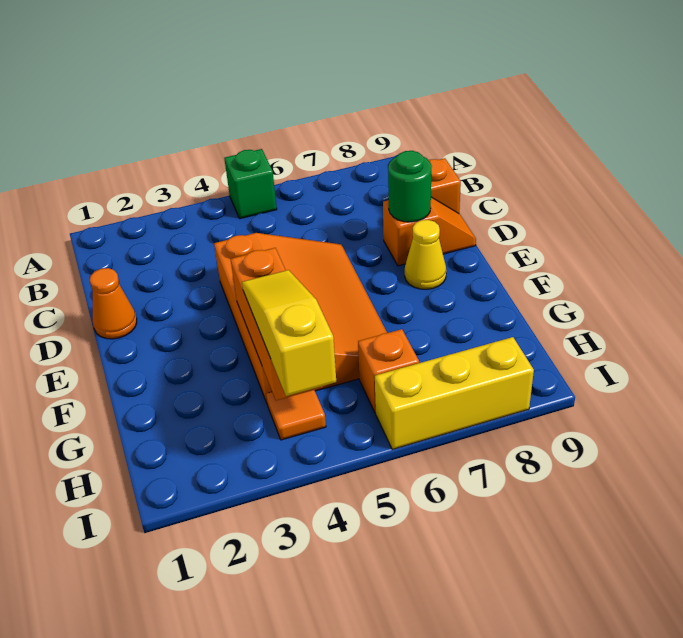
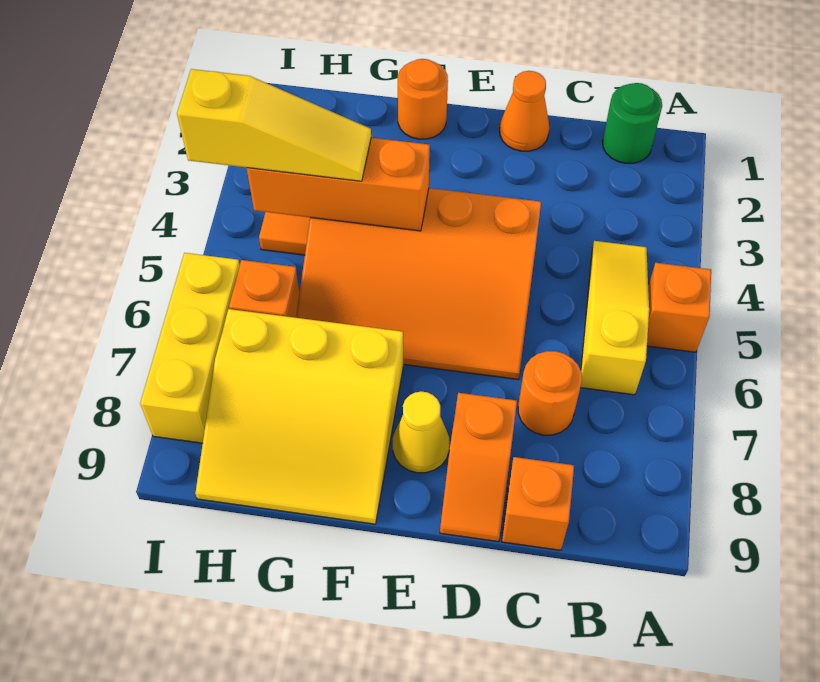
green 1x1 brick [224,149,277,219] -> orange 1x1 brick [647,263,711,352]
none -> yellow 1x3 slope [580,241,649,395]
none -> orange 1x1 round brick [518,351,582,435]
green 1x1 round brick [388,151,432,222] -> green 1x1 round brick moved to [603,83,662,163]
none -> orange 1x1 round brick [398,59,448,139]
none -> yellow 3x3 slope [195,309,403,524]

